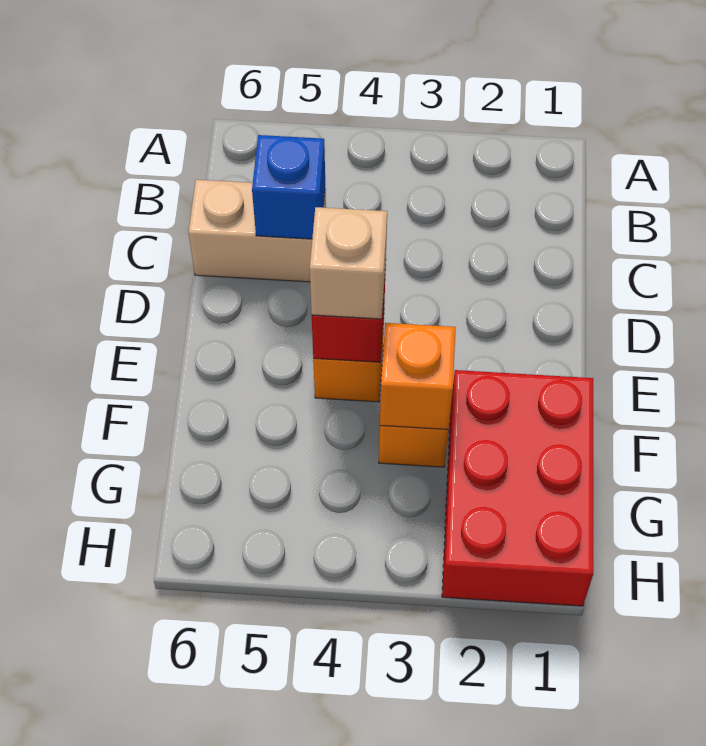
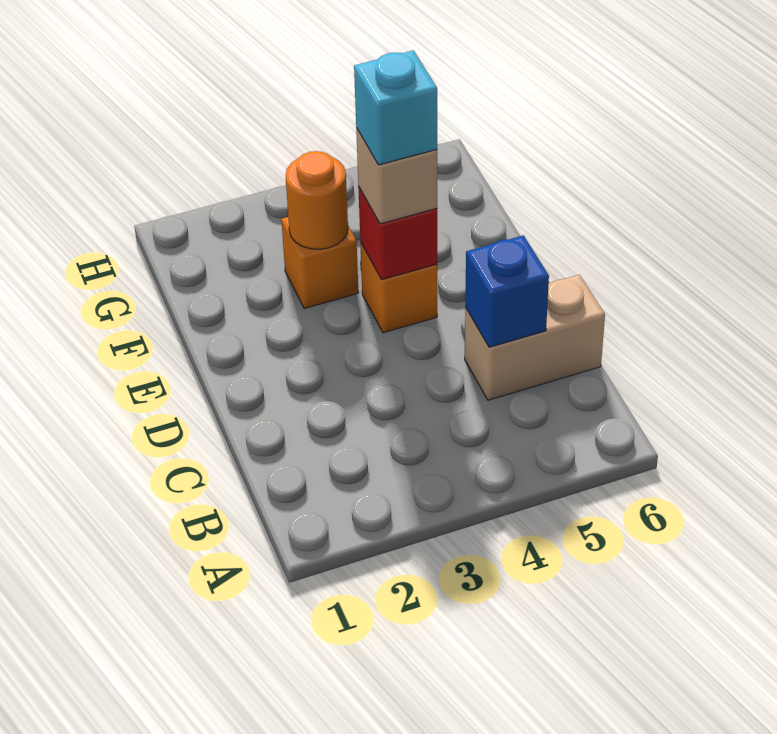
none -> cyan 1x1 brick [354,50,437,165]
red 2x3 brick [442,370,593,606] -> none
orange 1x1 brick [380,323,456,430] -> orange 1x1 round brick [286,151,348,249]

